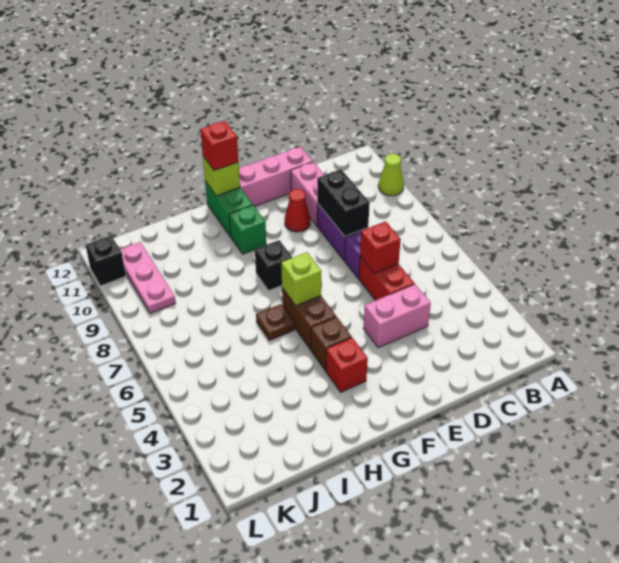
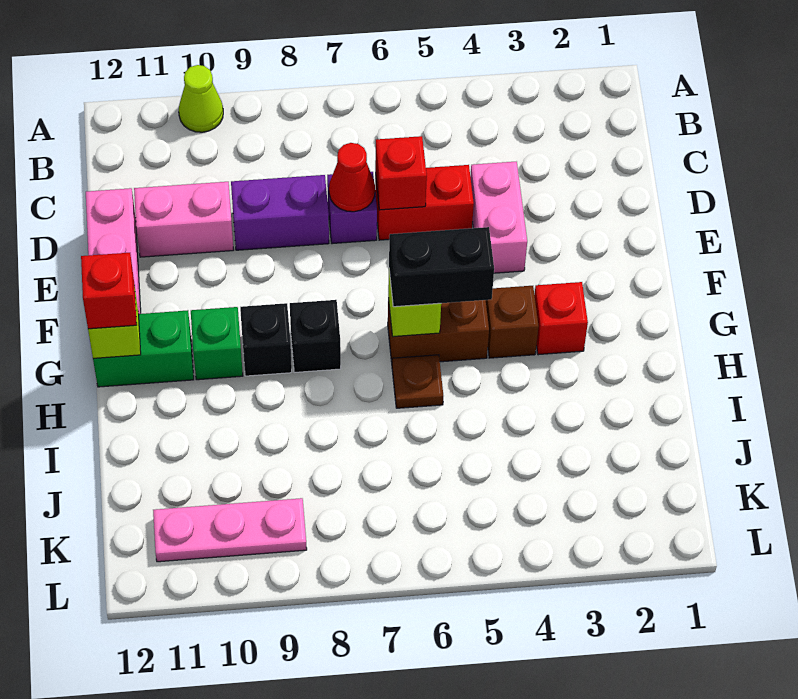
black 1x2 brick [317,169,370,236] -> black 1x2 brick moved to [389,227,494,307]
red 1x1 cone [285,189,310,232] -> red 1x1 cone moved to [329,143,375,212]
black 1x1 brick [86,236,126,286] -> black 1x1 brick moved to [240,303,292,376]

